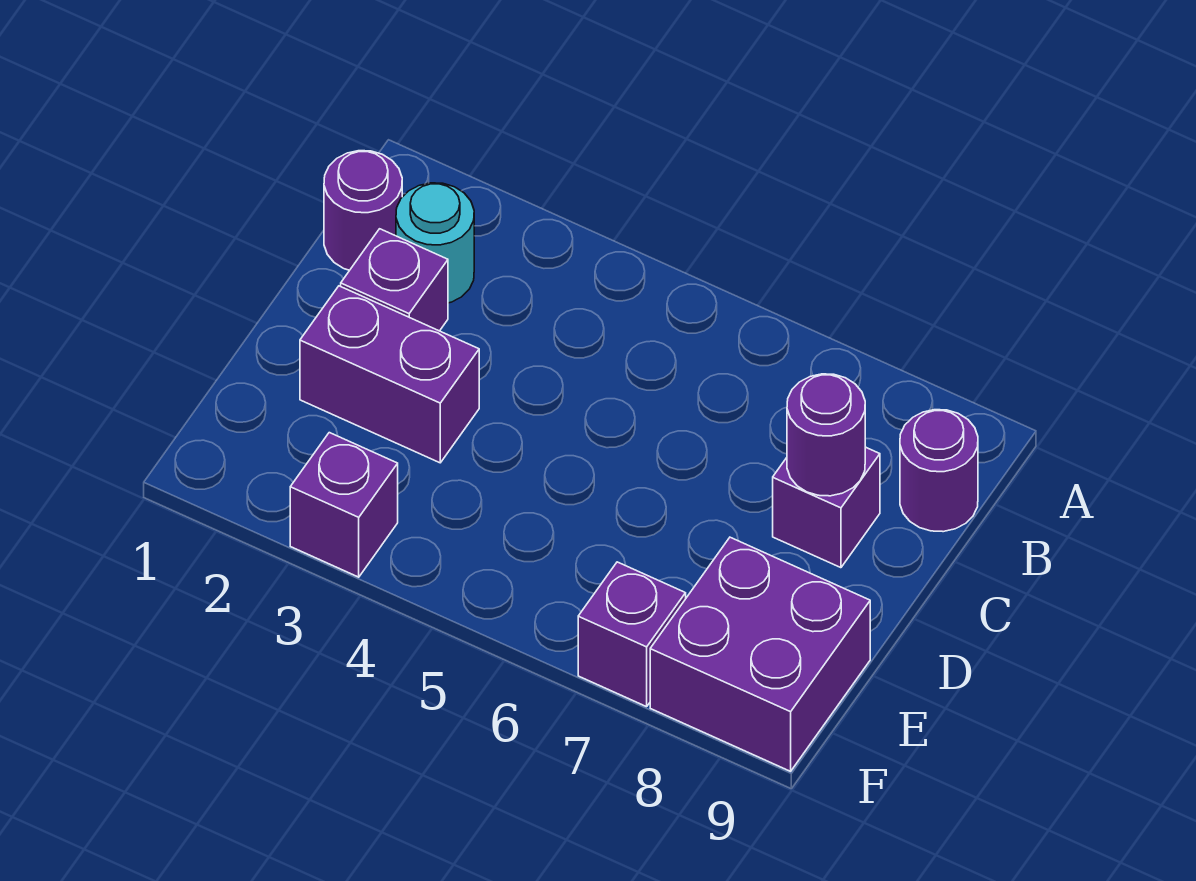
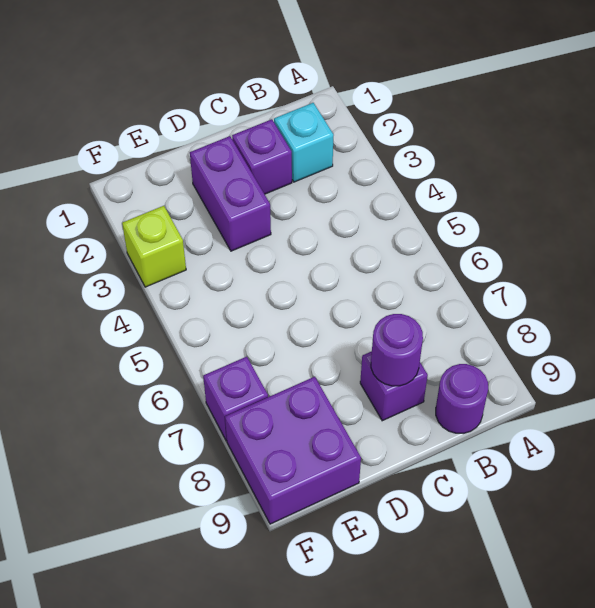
purple 1x1 round brick [324,151,402,270] -> none
cyan 1x1 round brick [396,183,474,303] -> cyan 1x1 brick [274,103,334,182]
purple 1x1 brick [290,433,398,577] -> lime 1x1 brick [122,206,186,287]

